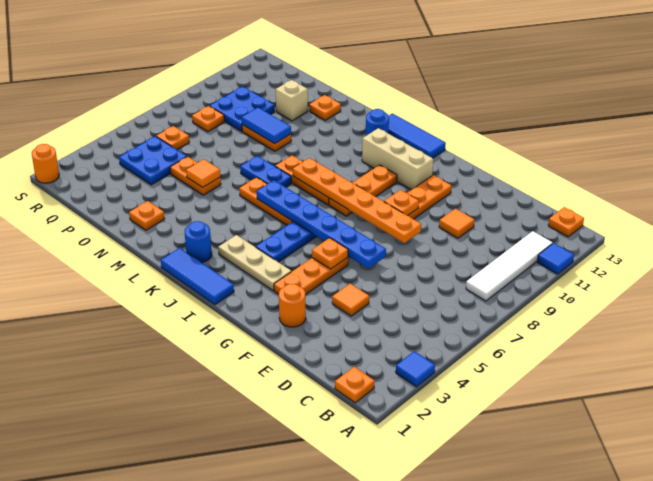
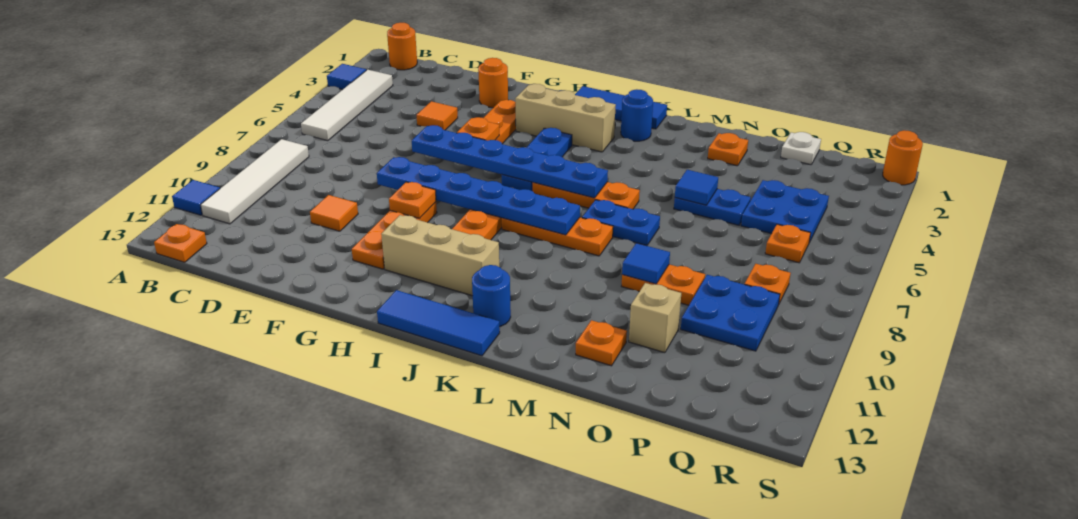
orange 1x1 plate [335,367,374,403] -> orange 1x1 round brick [387,23,417,70]
none -> white 1x4 tile [301,70,393,141]
orange 1x6 plate [293,158,421,243] -> blue 1x6 plate [377,157,580,235]
tan 1x3 plate [218,235,291,291] -> tan 1x3 brick [515,84,616,152]
orange 1x2 plate [170,157,221,195] -> blue 1x2 plate [674,189,751,225]
orange 1x1 tile [186,159,220,187] -> blue 1x1 tile [675,170,718,205]
blue 1x2 tile [242,107,291,144] -> blue 1x1 tile [622,243,670,284]
none -> white 1x1 plate [781,132,821,165]

